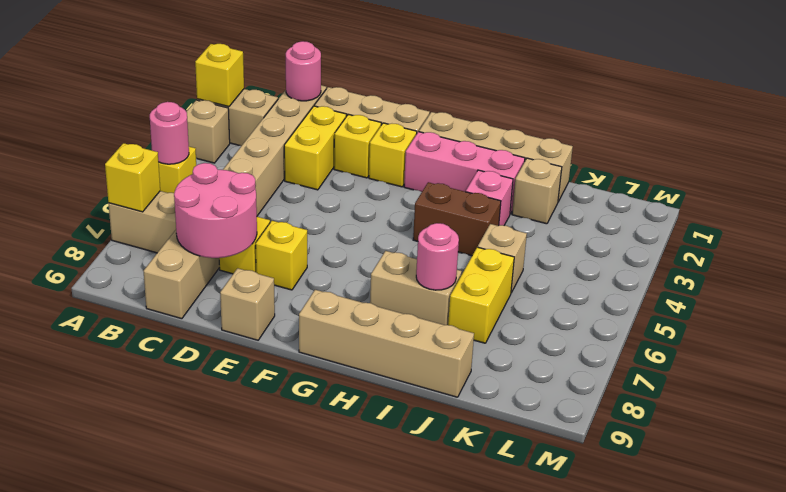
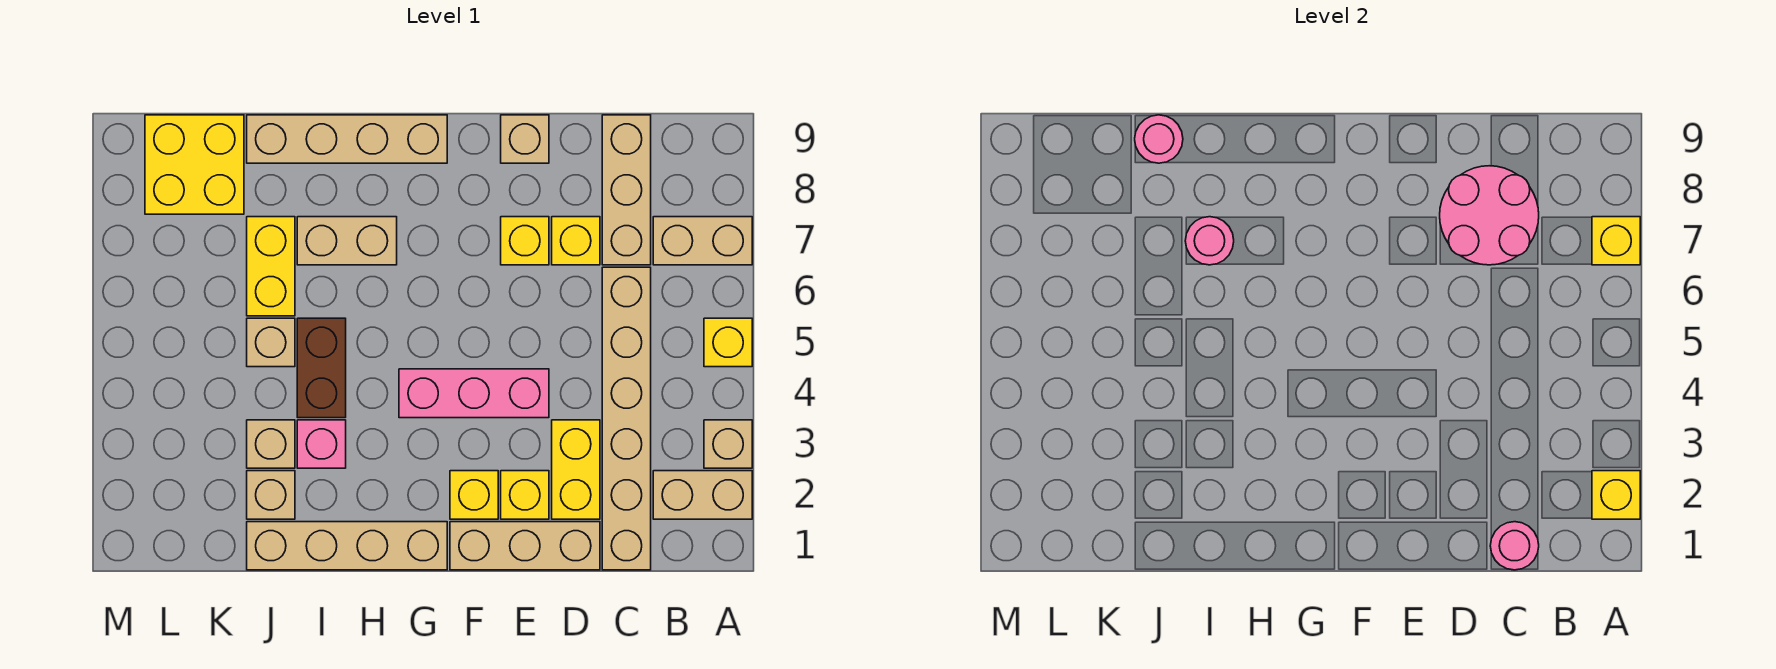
pink 1x1 round brick [150,102,189,164] -> pink 1x1 round brick moved to [1135,115,1183,163]
pink 1x3 brick [404,132,525,214] -> pink 1x3 brick moved to [399,369,549,418]
brown 1x2 brick [413,182,501,256] -> brown 1x2 brick turned to [297,318,346,418]
none -> tan 1x1 brick [247,420,295,468]
none -> yellow 2x2 brick [145,115,244,214]

